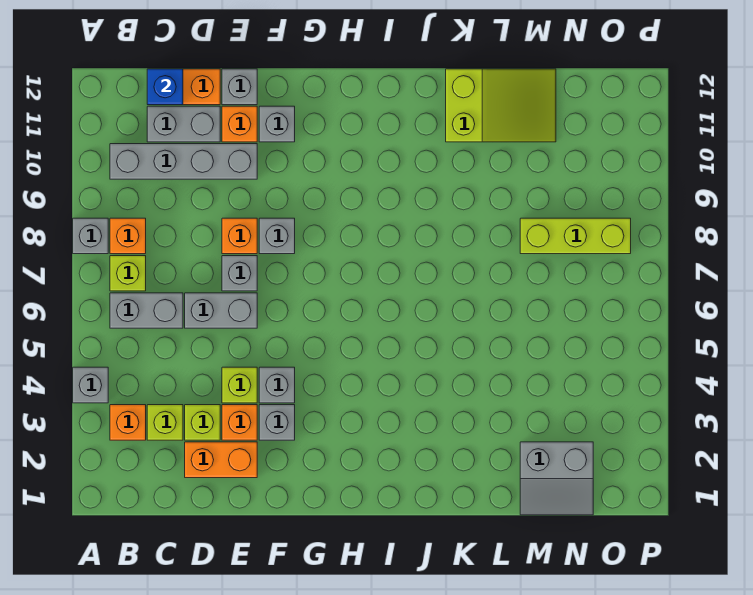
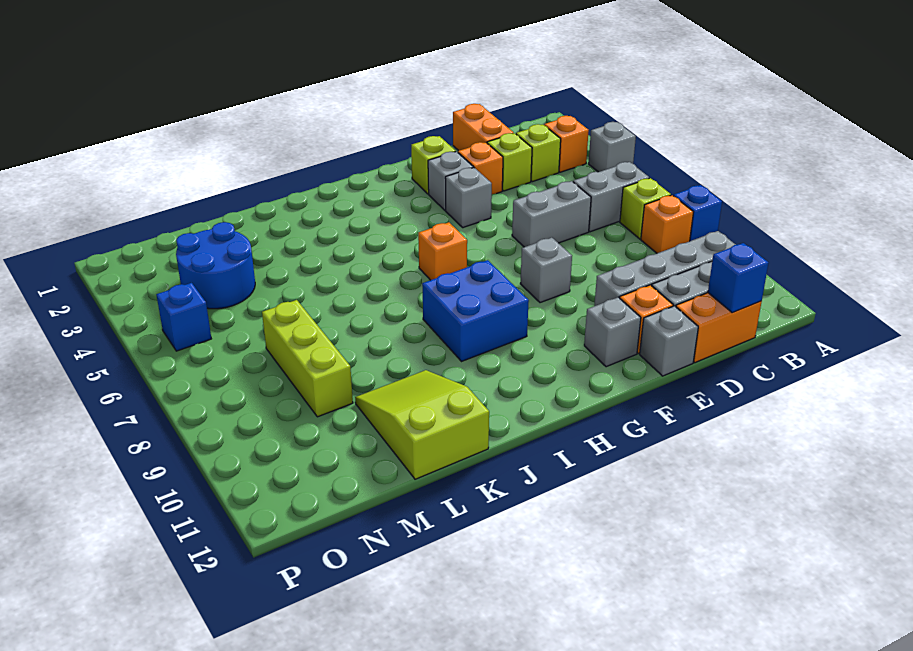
grey 1x1 brick [73,218,108,254] -> blue 1x1 brick [673,185,722,241]
orange 1x2 brick [185,442,257,478] -> orange 1x2 brick turned to [453,104,514,151]
lime 1x1 brick [222,367,257,403] -> lime 1x1 brick moved to [411,136,456,194]
grey 1x1 brick [222,256,257,291] -> none
orange 1x1 brick [222,218,257,254] -> orange 1x1 brick moved to [418,222,467,280]
none -> blue 2x2 brick [422,260,529,362]
lime 2x3 slope [446,69,556,142] -> lime 2x3 slope turned to [355,370,489,479]
grey 2x2 slope [520,442,593,515] -> none
none -> blue 2x2 round brick [176,222,255,309]
lime 1x3 brick [520,218,631,254] -> lime 1x3 brick turned to [262,300,353,417]
none -> blue 1x1 brick [156,283,211,351]

